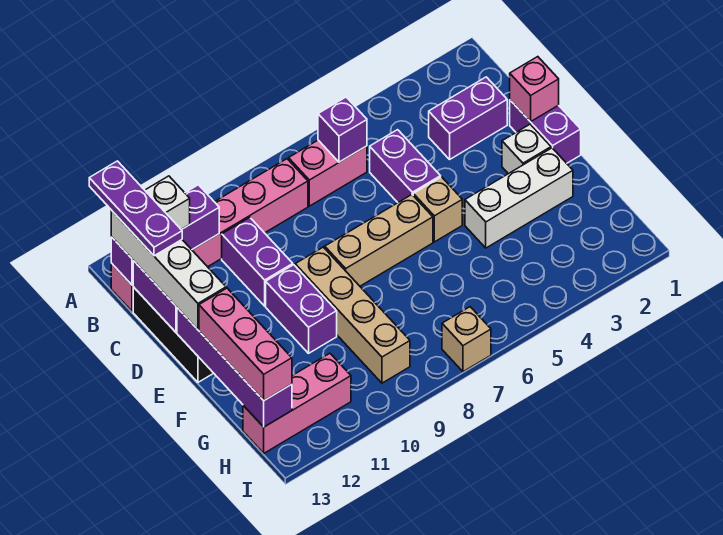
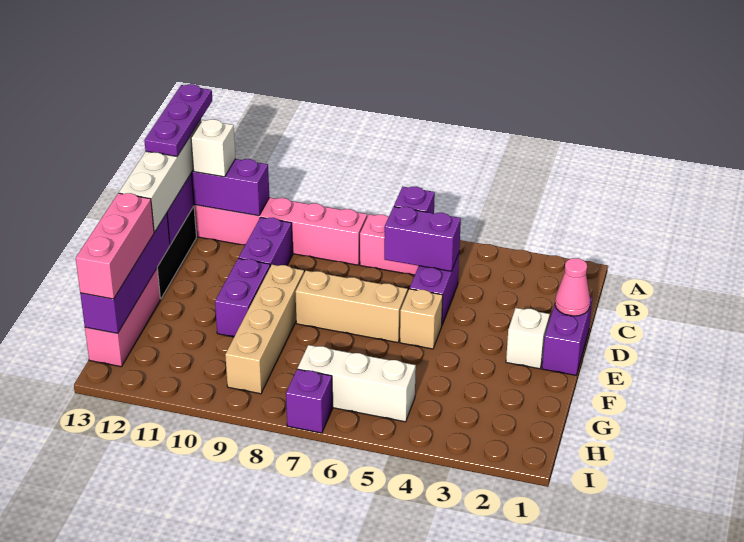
purple 1x2 brick [429,77,507,159] -> purple 1x2 brick moved to [384,207,461,271]
pink 1x1 brick [510,57,559,122] -> pink 1x1 cone [555,258,590,316]
white 1x3 brick [465,148,573,248] -> white 1x3 brick moved to [298,345,416,422]
pink 1x3 brick [243,353,351,453] -> pink 1x3 brick turned to [85,269,160,367]
tan 1x1 brick [442,307,491,372] -> purple 1x1 brick [286,369,332,433]

